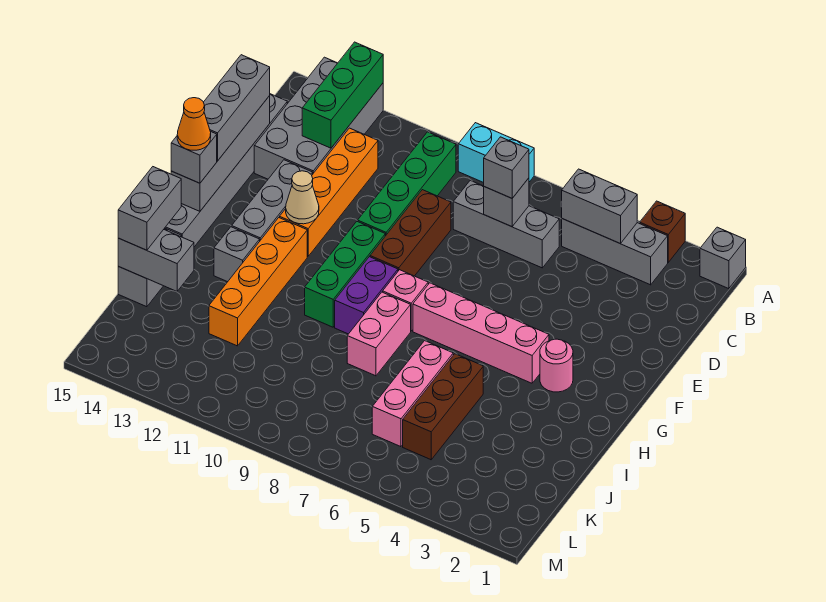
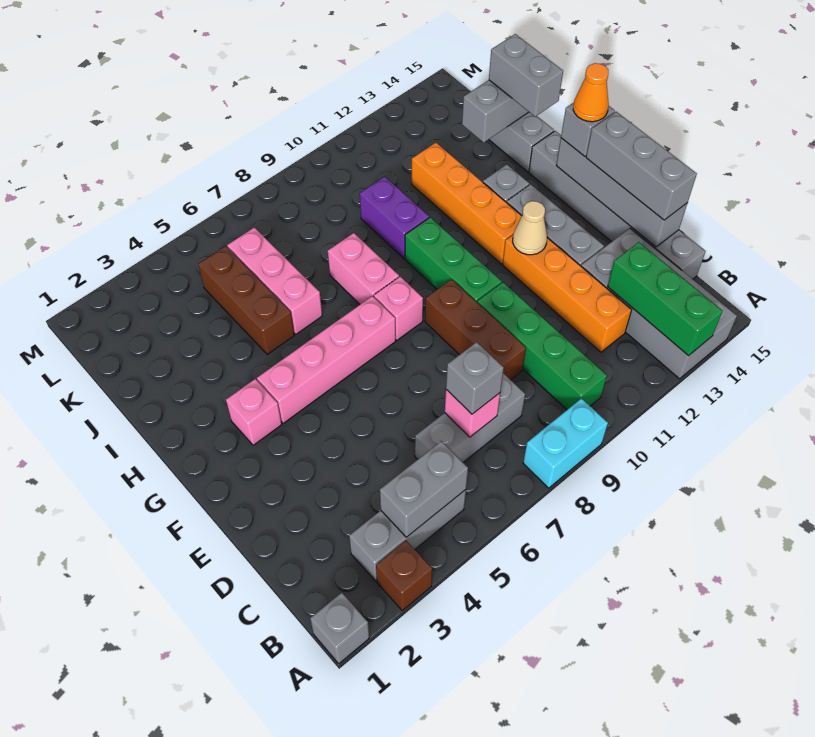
grey 1x1 brick [484,178,529,227] -> pink 1x1 brick [445,390,500,437]
pink 1x1 round brick [540,339,573,392] -> pink 1x1 brick [226,379,282,445]
purple 1x2 brick [335,257,398,334] -> purple 1x2 brick moved to [360,176,429,259]

